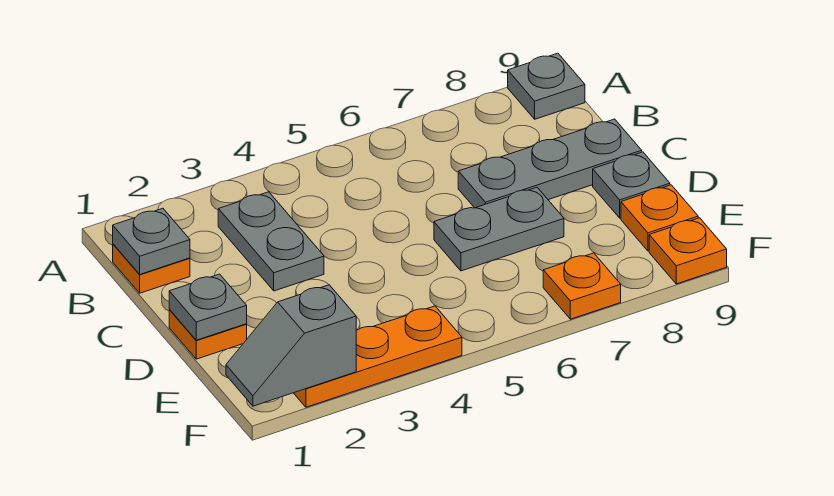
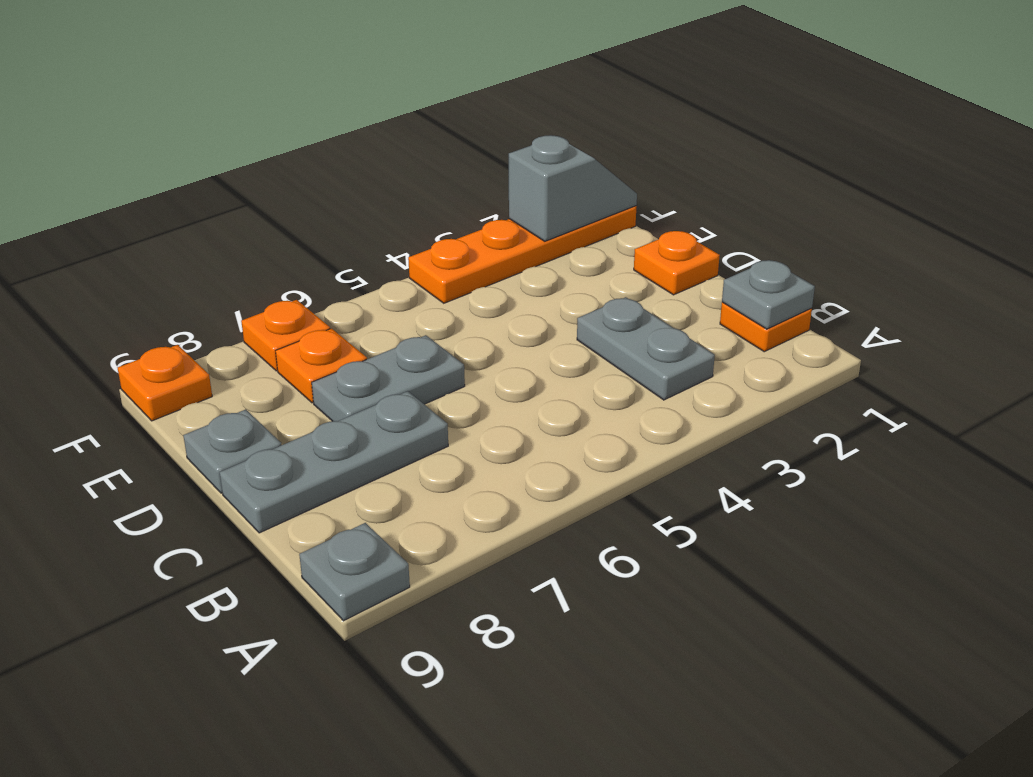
grey 1x1 plate [169,274,247,340] -> none
orange 1x1 plate [621,185,698,251] -> orange 1x1 plate moved to [276,329,367,403]
orange 1x3 plate [294,306,462,407] -> orange 1x4 plate [408,206,637,303]

